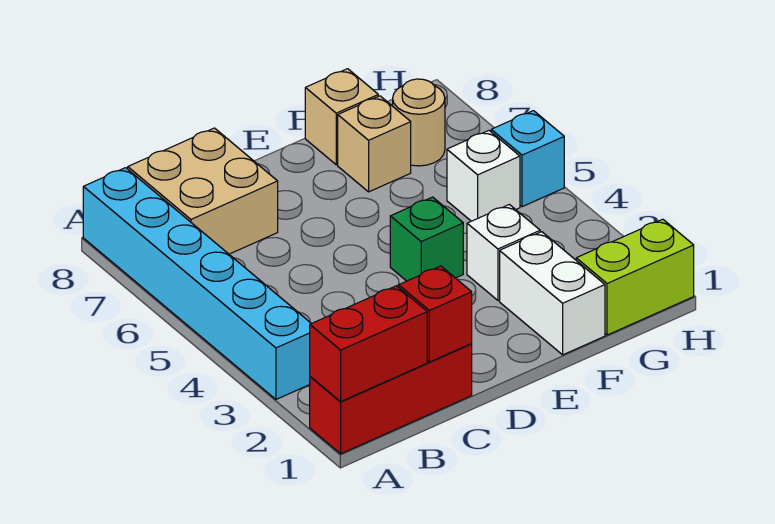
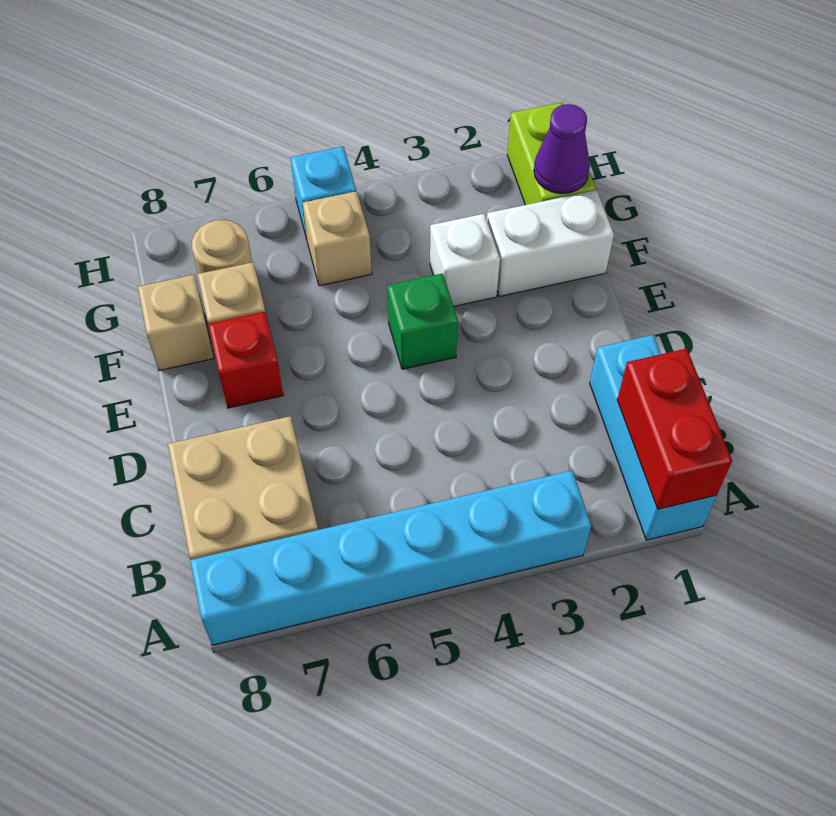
red 1x3 brick [310,344,472,454] -> cyan 1x3 brick [590,335,716,540]
red 1x1 brick [399,266,472,362] -> red 1x1 brick moved to [208,311,284,408]
none -> purple 1x1 cone [534,104,590,194]
white 1x1 brick [447,131,520,221] -> tan 1x1 brick [303,191,372,286]

